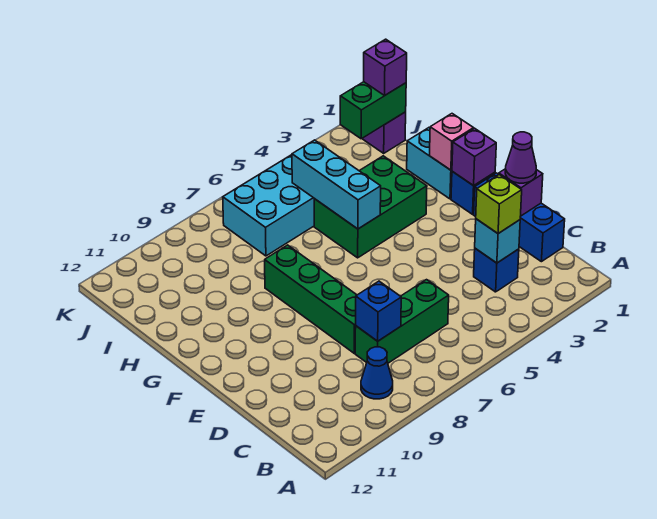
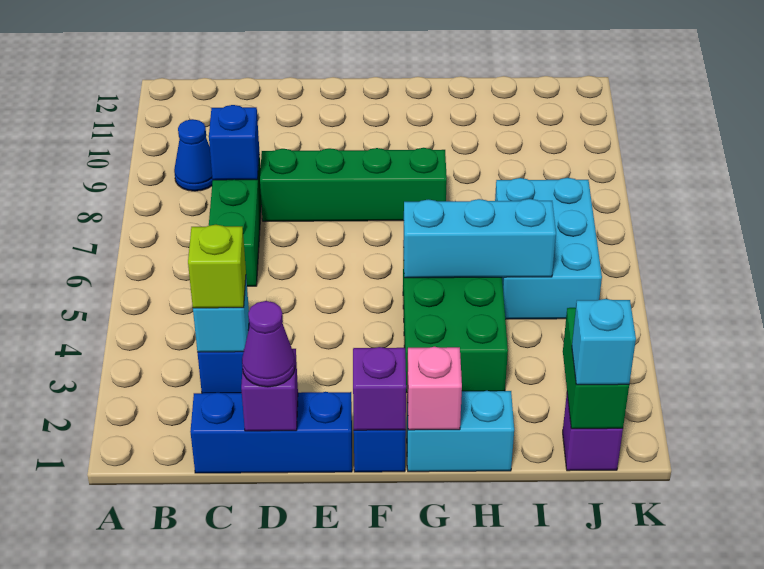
purple 1x1 brick [364,39,407,95] -> cyan 1x1 brick [572,299,636,385]

